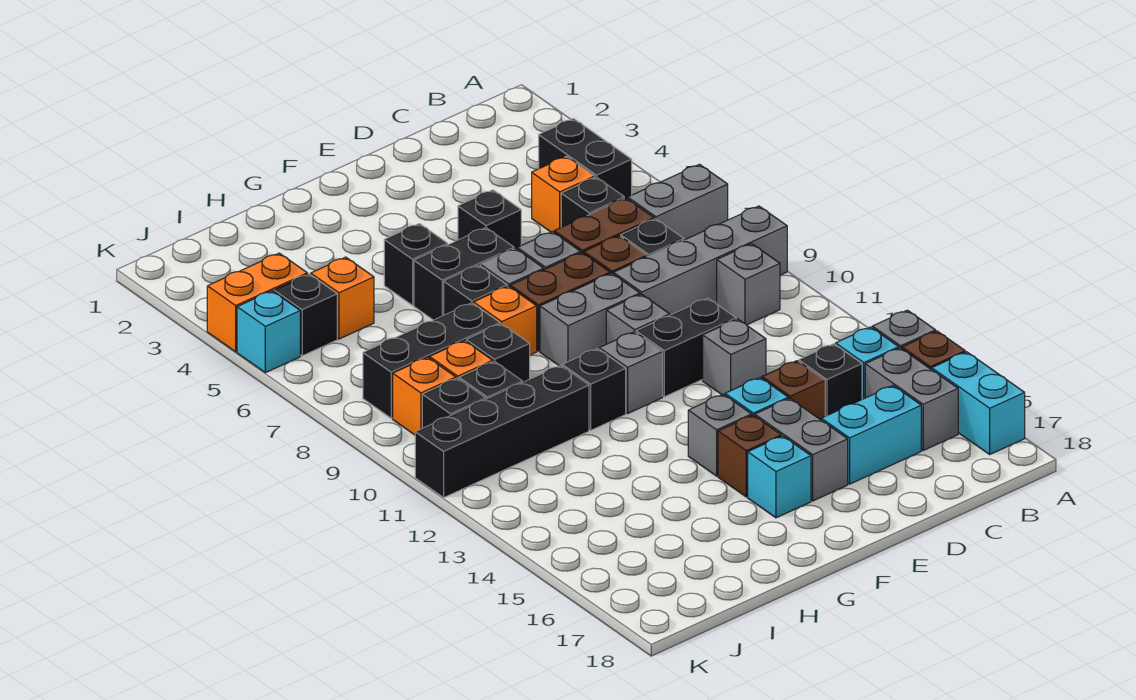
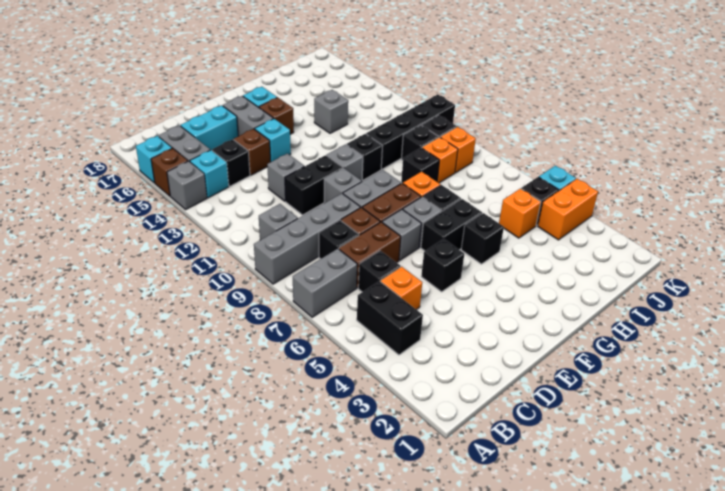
cyan 1x2 brick [932,352,1025,454] -> cyan 1x1 brick [136,136,172,183]
grey 1x1 brick [688,394,752,476] -> grey 1x1 brick moved to [314,90,348,133]
black 1x3 brick [363,303,500,418] -> none

